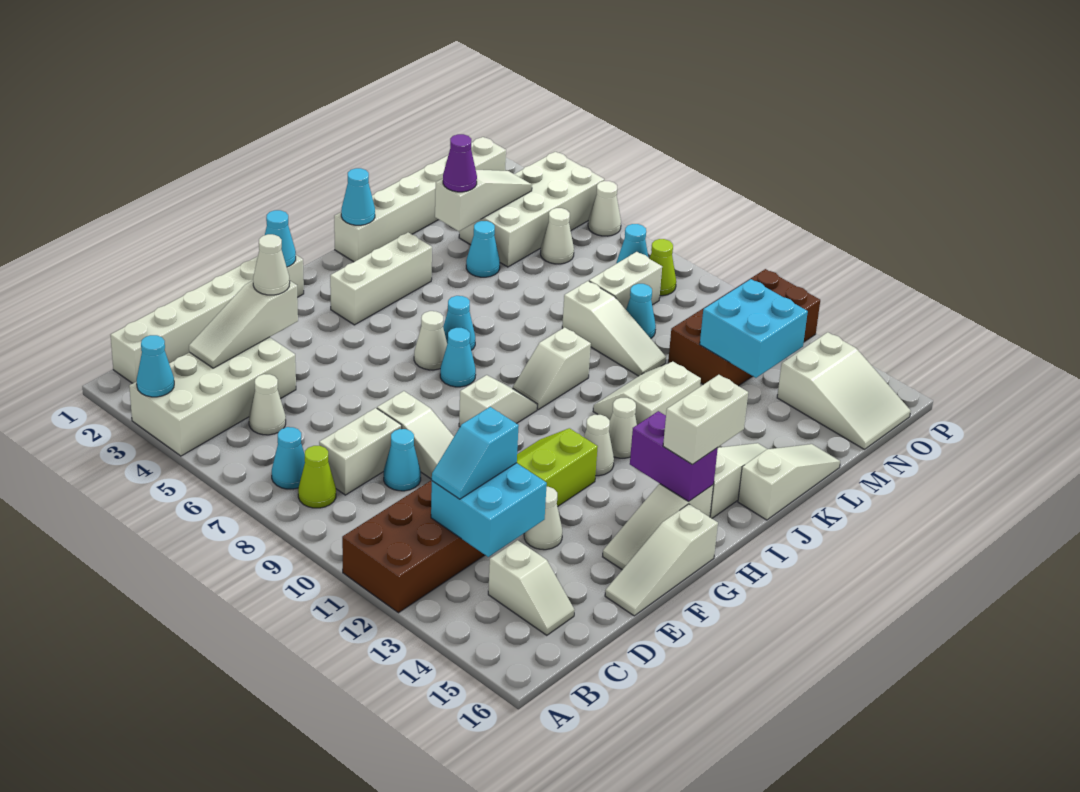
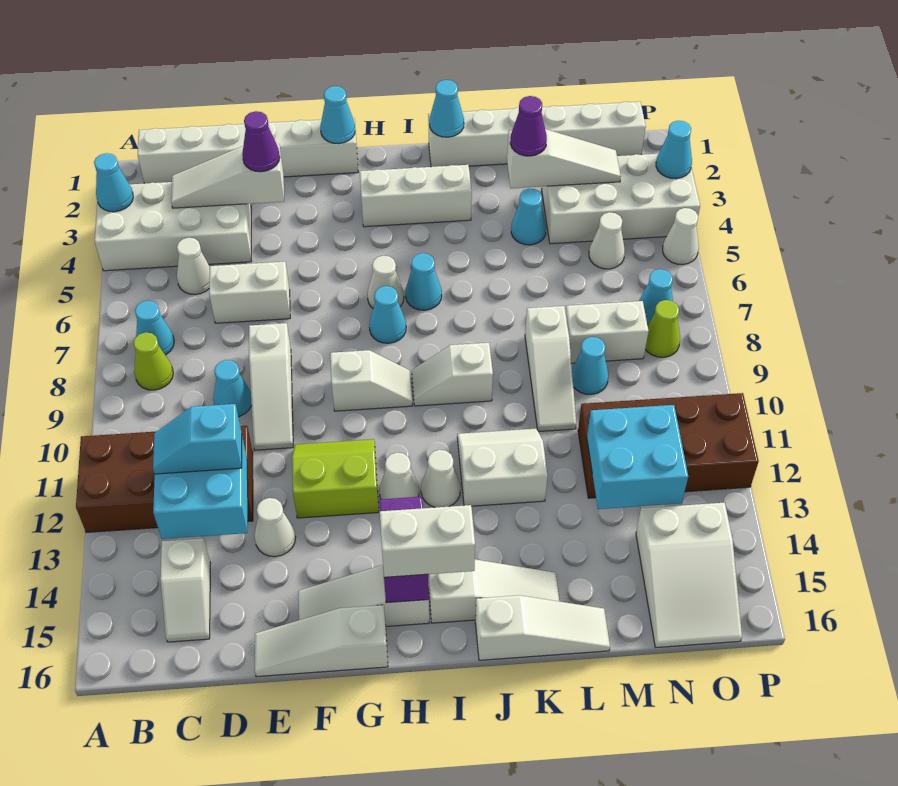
white 1x2 brick [319,408,402,495] -> white 1x2 brick moved to [209,262,290,323]
white 1x1 cone [253,234,290,295] -> purple 1x1 cone [242,111,280,172]
none -> cyan 1x1 cone [656,121,692,179]

